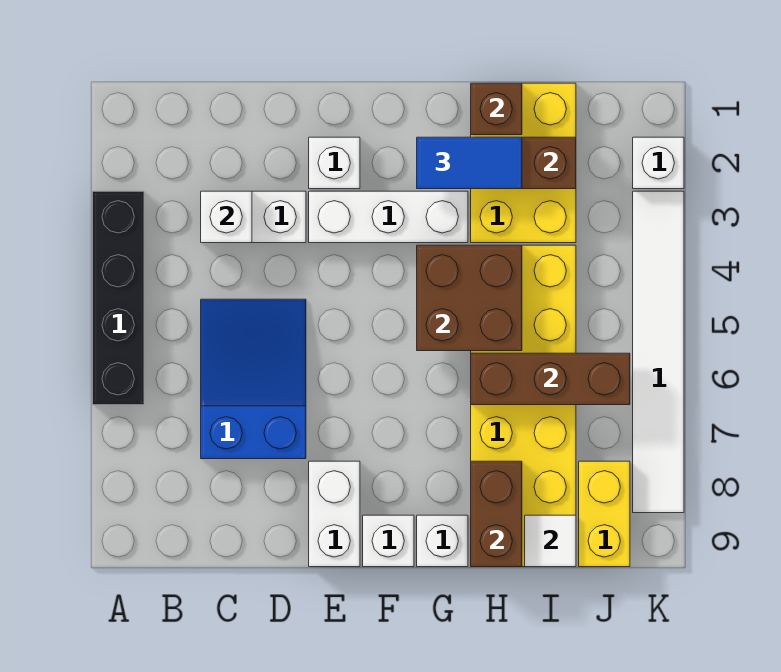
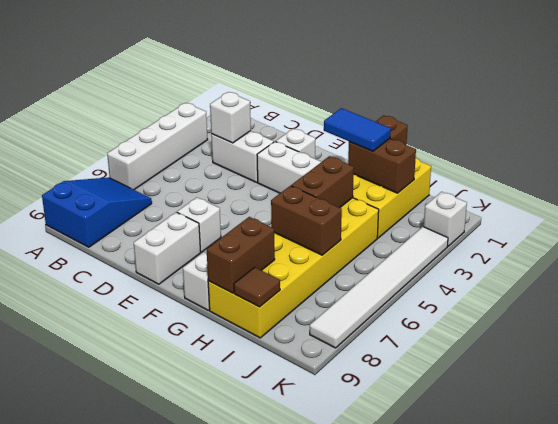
black 1x4 brick [93,191,144,405] -> white 1x4 brick [107,103,208,190]
blue 2x3 slope [201,299,306,459] -> blue 2x3 slope moved to [42,177,152,247]
white 1x1 brick [363,515,414,567] -> white 1x1 brick moved to [177,197,221,252]
brown 2x2 brick [417,245,522,351] -> brown 1x2 brick [291,156,354,208]
brown 1x3 brick [471,353,630,405] -> brown 1x2 brick [271,186,342,255]
white 1x1 tile [525,515,576,567] -> brown 1x1 tile [234,267,280,307]
yellow 1x2 brick [579,461,630,567] -> none

